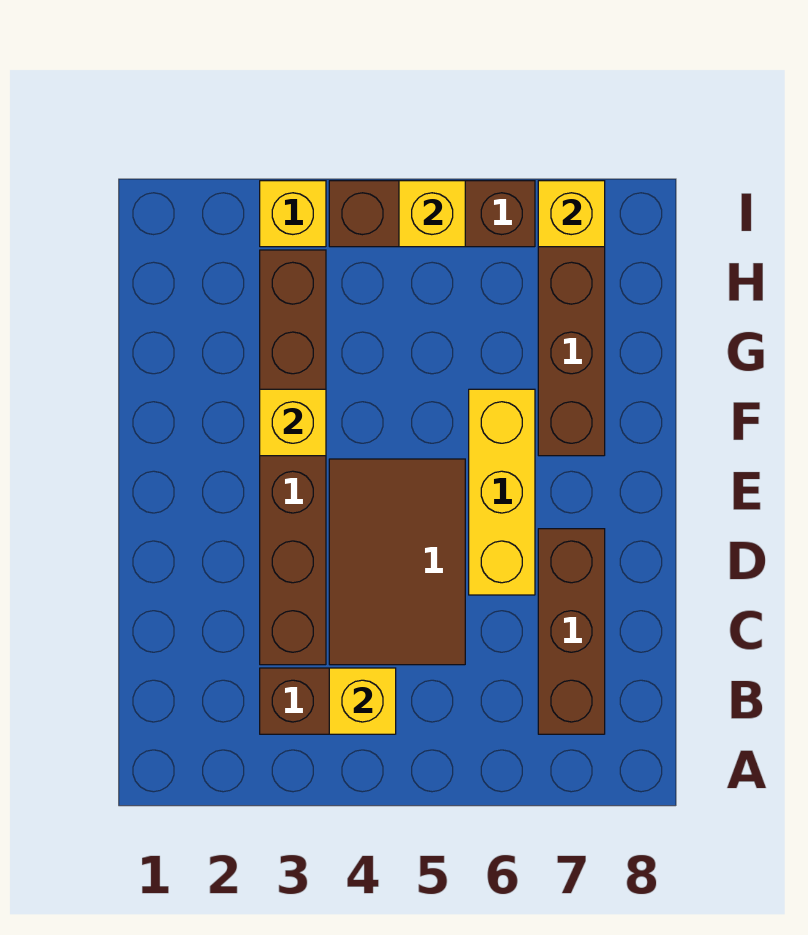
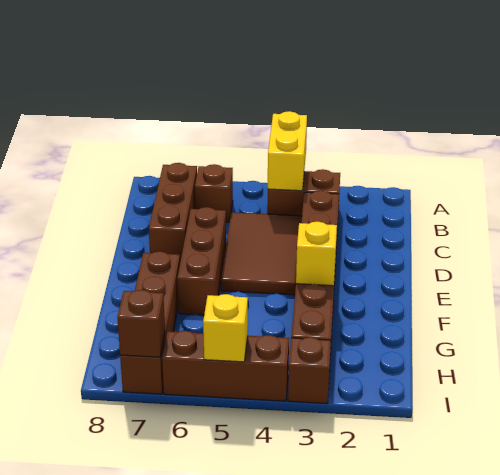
yellow 1x1 brick [329,668,396,734] -> yellow 1x2 brick [268,111,307,191]
none -> brown 1x1 brick [195,164,233,222]
yellow 1x3 brick [469,389,535,595] -> brown 1x3 brick [177,207,226,315]
yellow 1x1 brick [260,181,326,247] -> brown 1x1 brick [288,337,331,404]
yellow 1x1 brick [538,181,605,247] -> brown 1x1 brick [117,290,165,357]

